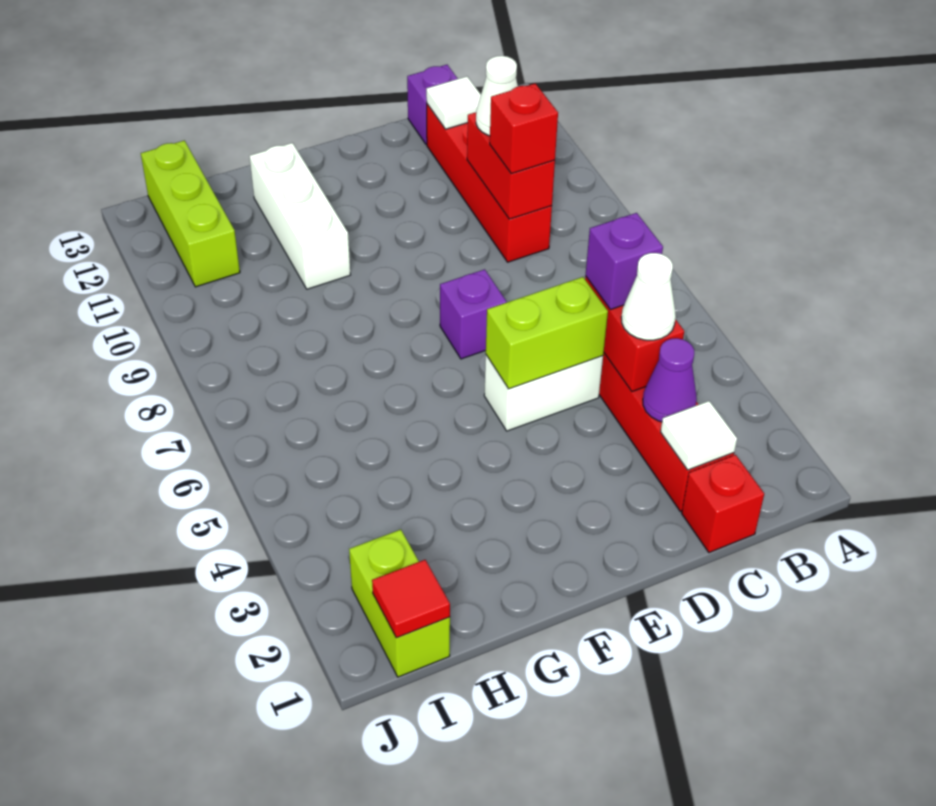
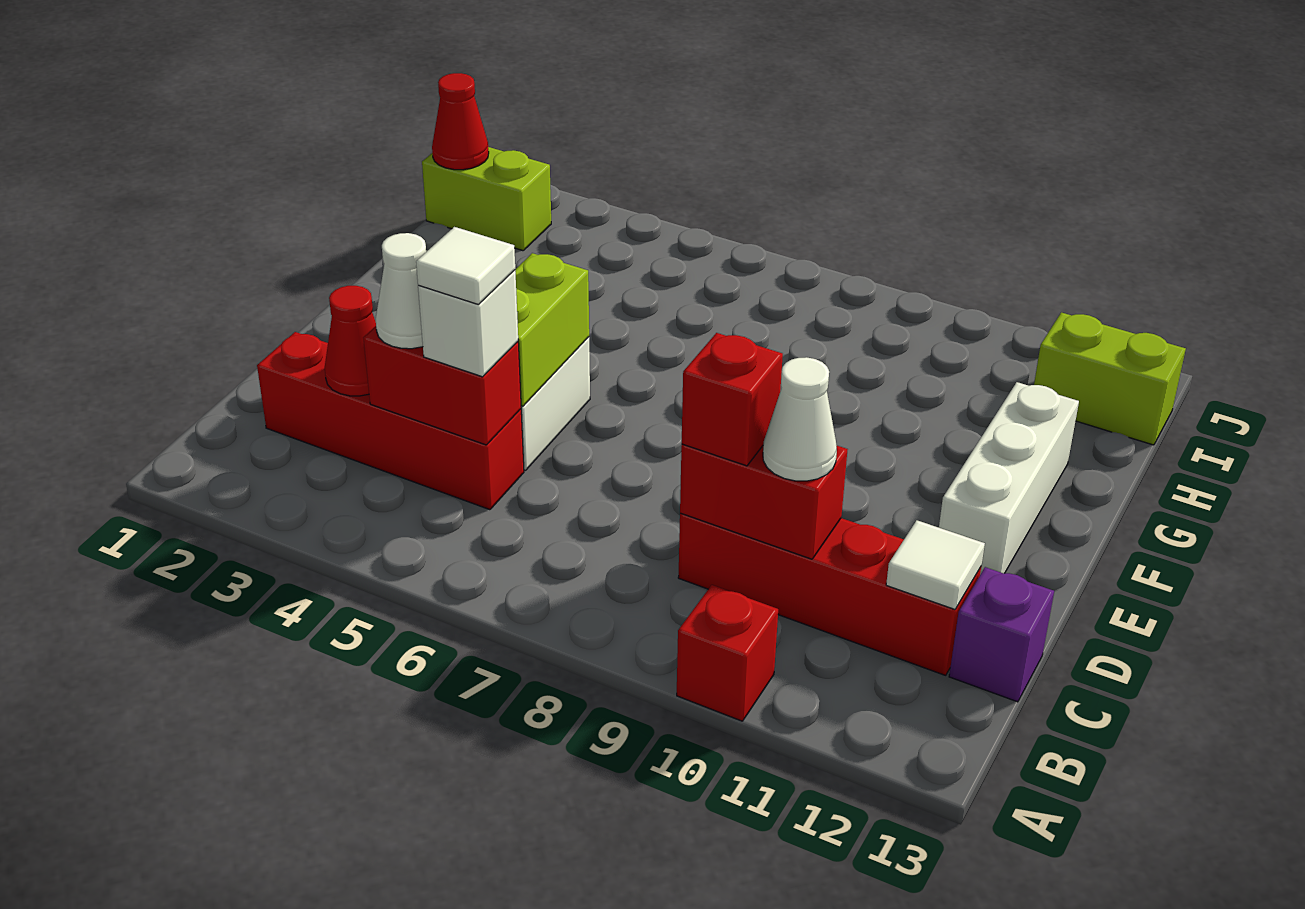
red 1x1 brick [682,455,764,553] -> red 1x1 brick moved to [677,585,778,721]
white 1x1 tile [661,401,737,470] -> white 1x1 tile moved to [416,227,515,304]
purple 1x1 cone [643,338,697,422] -> red 1x1 cone [325,286,376,396]
purple 1x1 brick [586,213,663,310] -> white 1x1 brick [418,270,518,377]
purple 1x1 brick [440,269,507,359] -> none
white 1x3 brick [249,143,350,289] -> white 1x3 brick turned to [939,382,1079,575]
red 1x1 tile [372,560,450,638] -> red 1x1 cone [432,73,489,170]
lime 1x3 brick [141,141,240,287] -> lime 1x2 brick [1034,312,1186,445]

